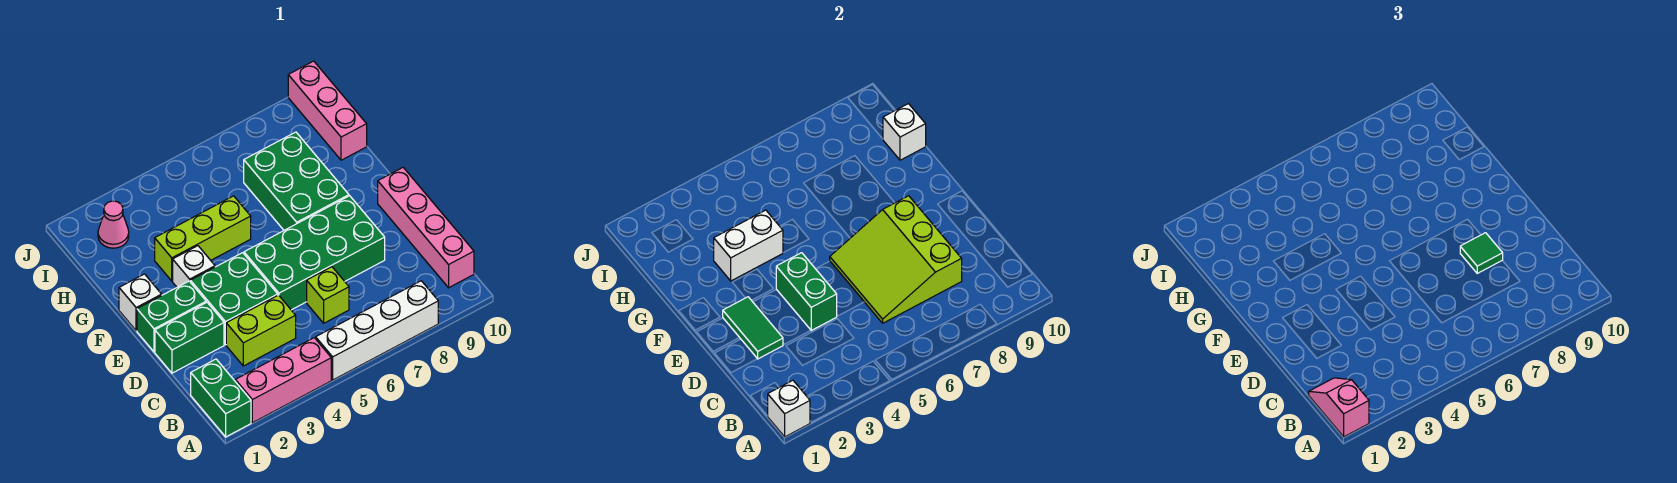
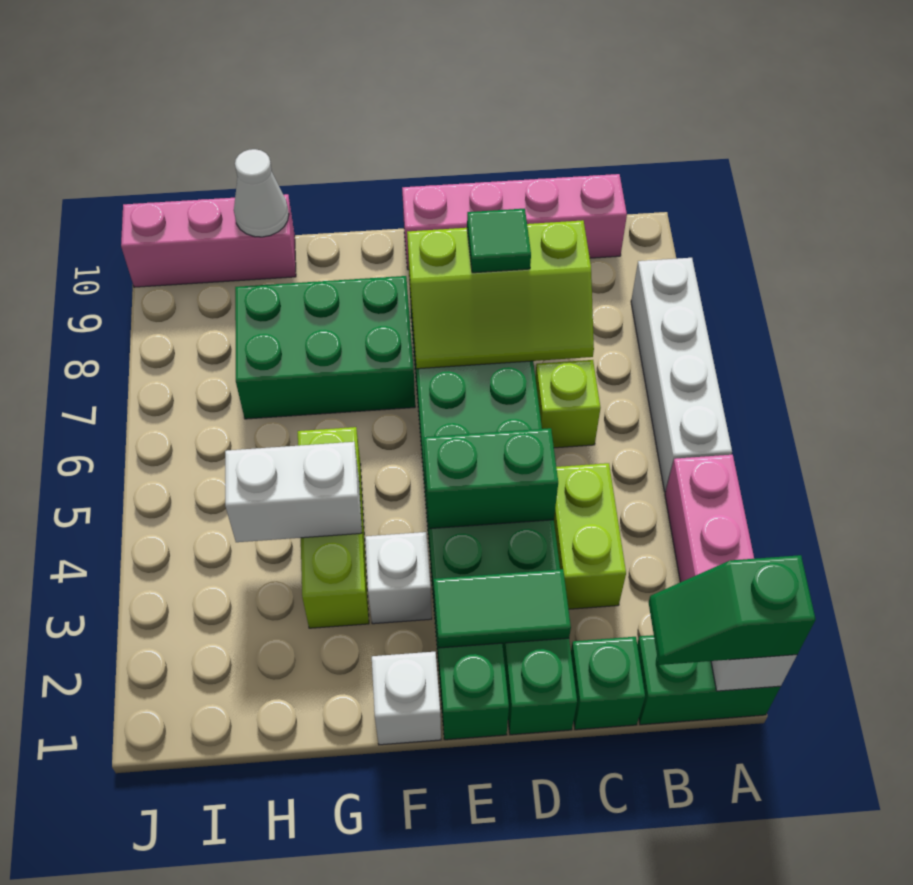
pink 1x2 slope [1309,378,1369,437] -> green 1x2 slope [649,555,816,665]
none -> green 1x1 brick [571,637,645,730]
lime 3x3 slope [830,196,962,323] -> lime 2x3 slope [407,220,594,369]
white 1x2 brick [714,210,783,281] -> white 1x2 brick turned to [225,442,362,542]
white 1x1 brick [883,104,926,160] -> white 1x1 cone [234,149,289,237]
pink 1x1 cone [98,201,129,248] -> none

